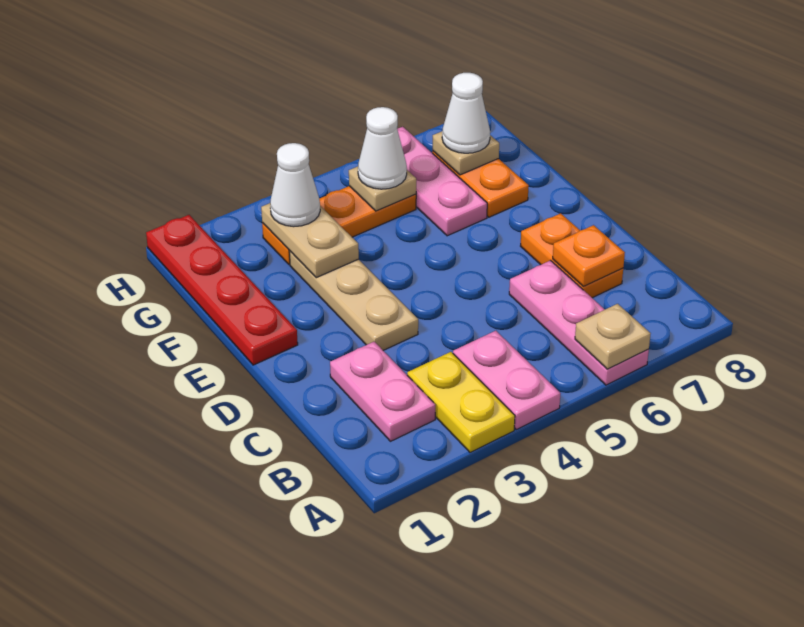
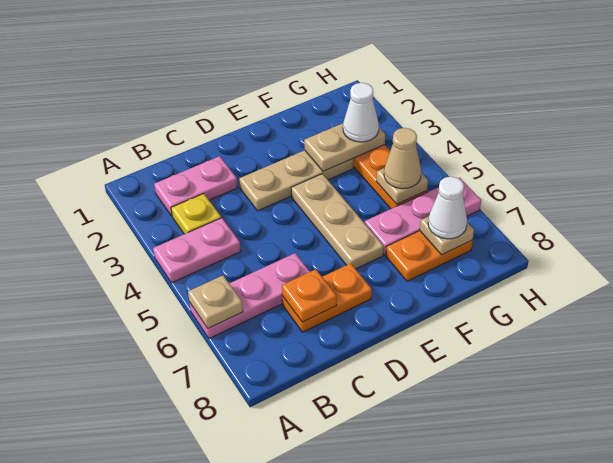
yellow 1x2 plate [407,352,515,453] -> yellow 1x1 plate [171,194,221,234]
red 1x4 plate [146,215,298,365] -> none
none -> tan 1x3 plate [291,174,384,269]
white 1x1 cone [358,107,407,189] -> tan 1x1 cone [384,128,421,189]

